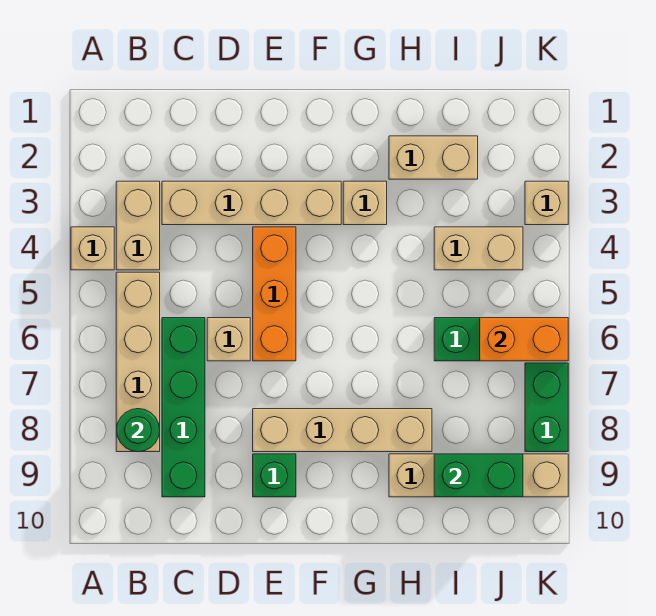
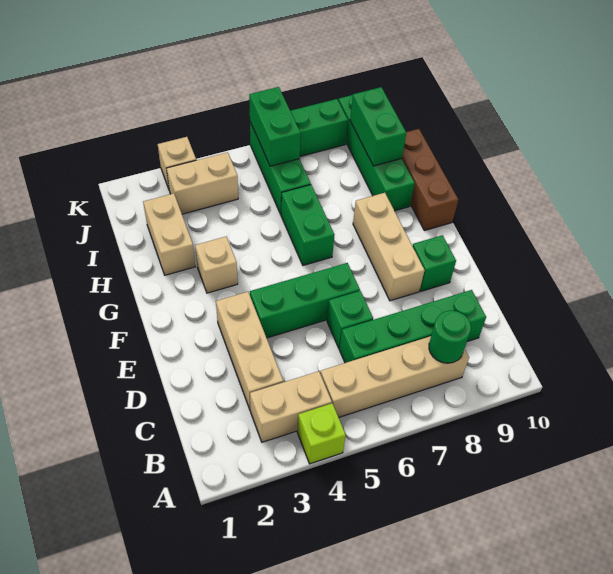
tan 1x1 brick [71,227,114,270] -> lime 1x1 brick [297,404,346,464]
tan 1x4 brick [162,181,341,225] -> tan 1x3 brick [216,292,283,409]
tan 1x1 brick [207,318,250,361] -> green 1x1 brick [327,291,373,348]
orange 1x3 brick [253,227,296,361] -> green 1x3 brick [250,263,360,338]
tan 1x4 brick [253,409,432,452] -> tan 1x3 brick [353,193,425,301]
none -> green 1x2 brick [281,185,334,265]
none -> brown 1x3 brick [402,129,458,231]
tan 1x4 brick [389,454,568,497] -> green 1x4 brick [338,95,415,211]
tan 1x2 brick [434,227,523,270] -> tan 1x2 brick turned to [166,152,238,214]
orange 1x2 brick [480,318,568,361] -> green 1x2 brick [249,87,301,166]

